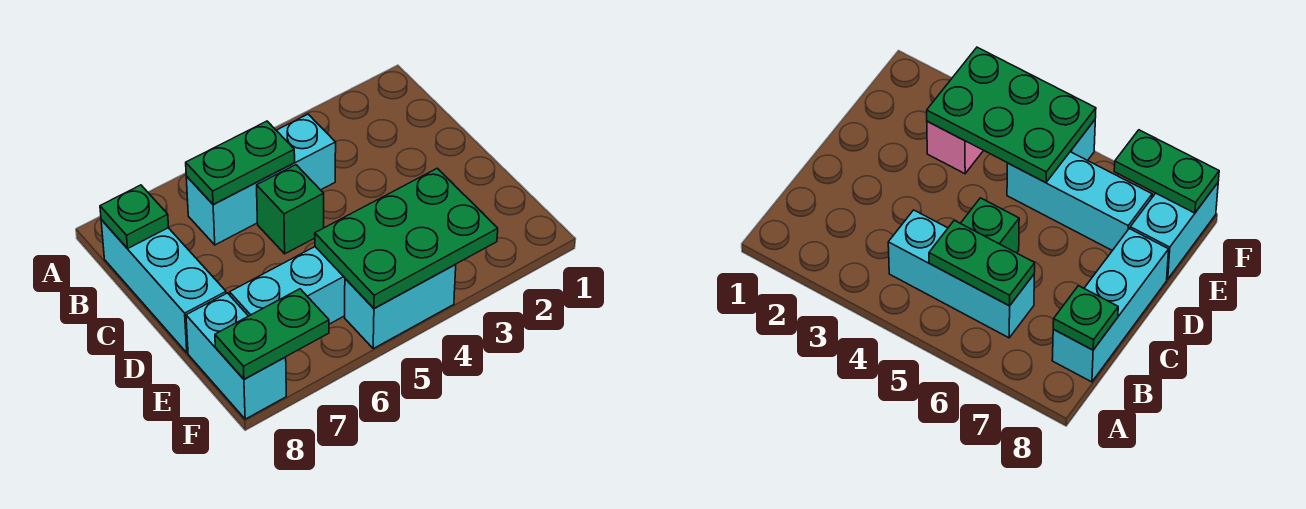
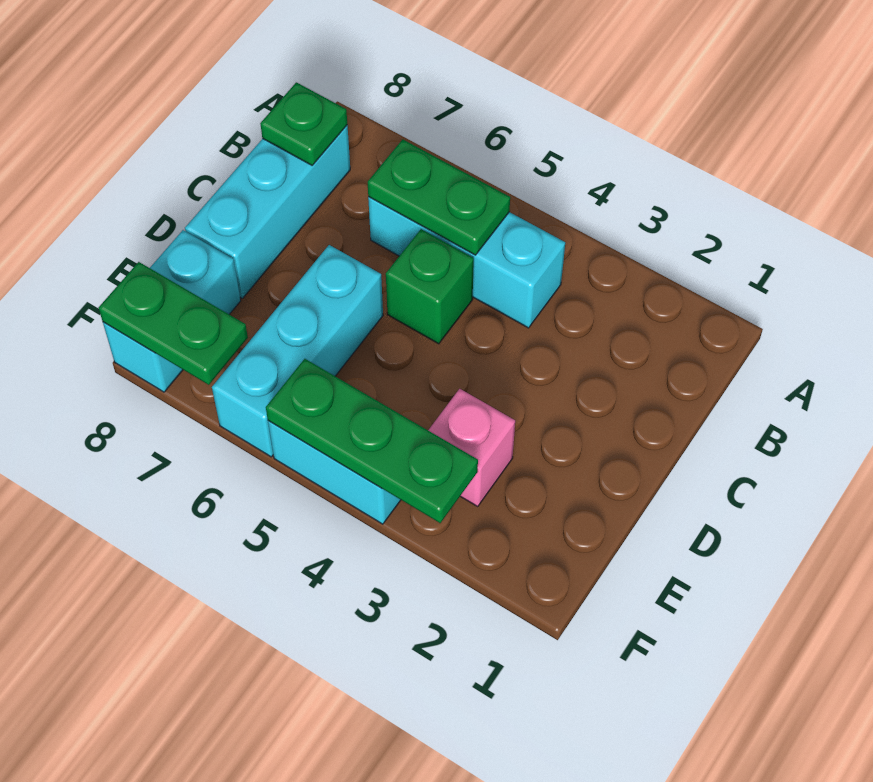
green 2x3 plate [315,168,498,309] -> green 1x3 plate [266,359,478,523]
cyan 1x3 brick [230,247,345,324] -> cyan 1x3 brick turned to [212,245,383,457]

